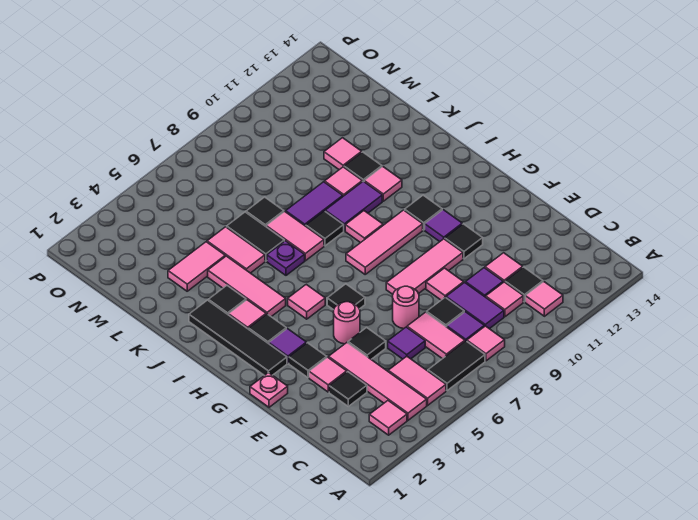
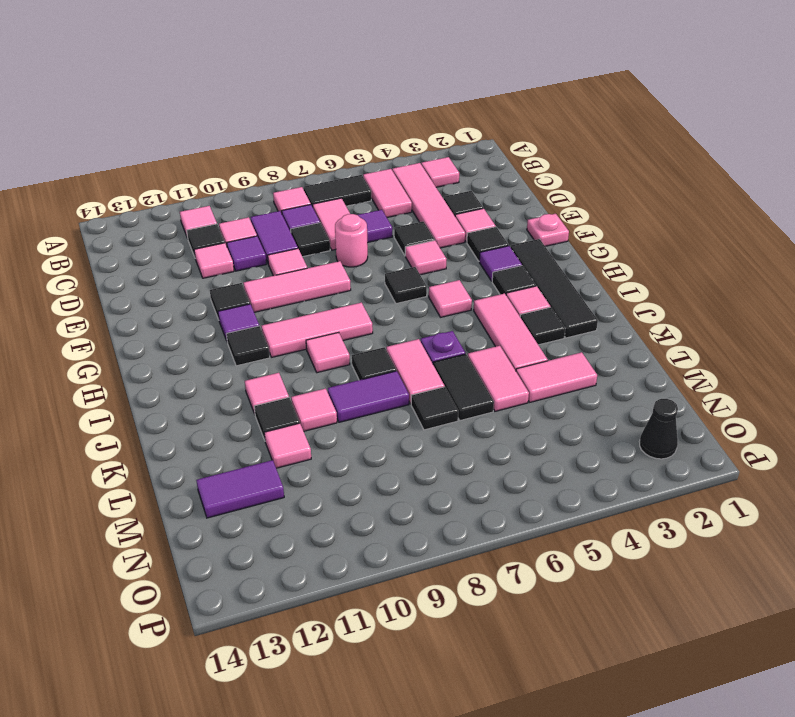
pink 1x1 round brick [334,302,360,344] -> pink 1x1 tile [405,240,446,275]
purple 1x2 tile [325,181,382,231] -> purple 1x2 tile moved to [196,460,284,518]
none -> black 1x1 cone [639,399,678,459]

